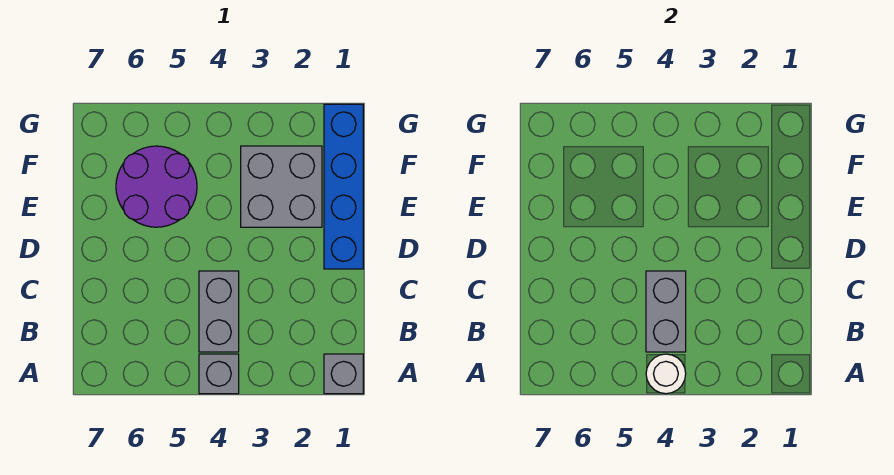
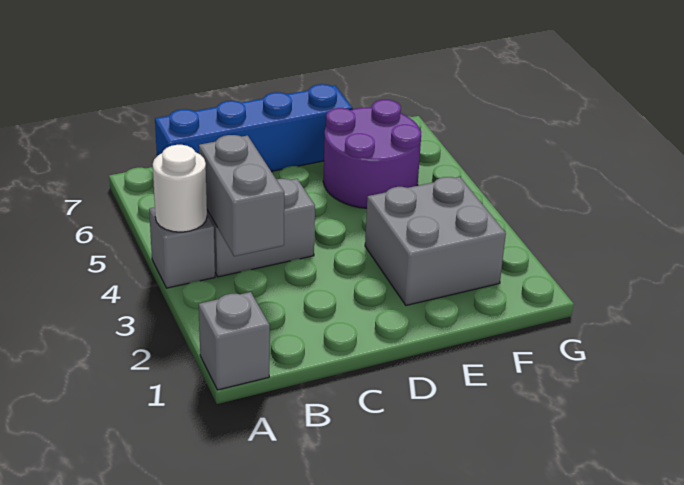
grey 1x2 brick [646,271,686,352] -> grey 1x2 brick turned to [199,135,284,256]
blue 1x4 brick [324,104,363,269] -> blue 1x4 brick moved to [155,84,352,172]

